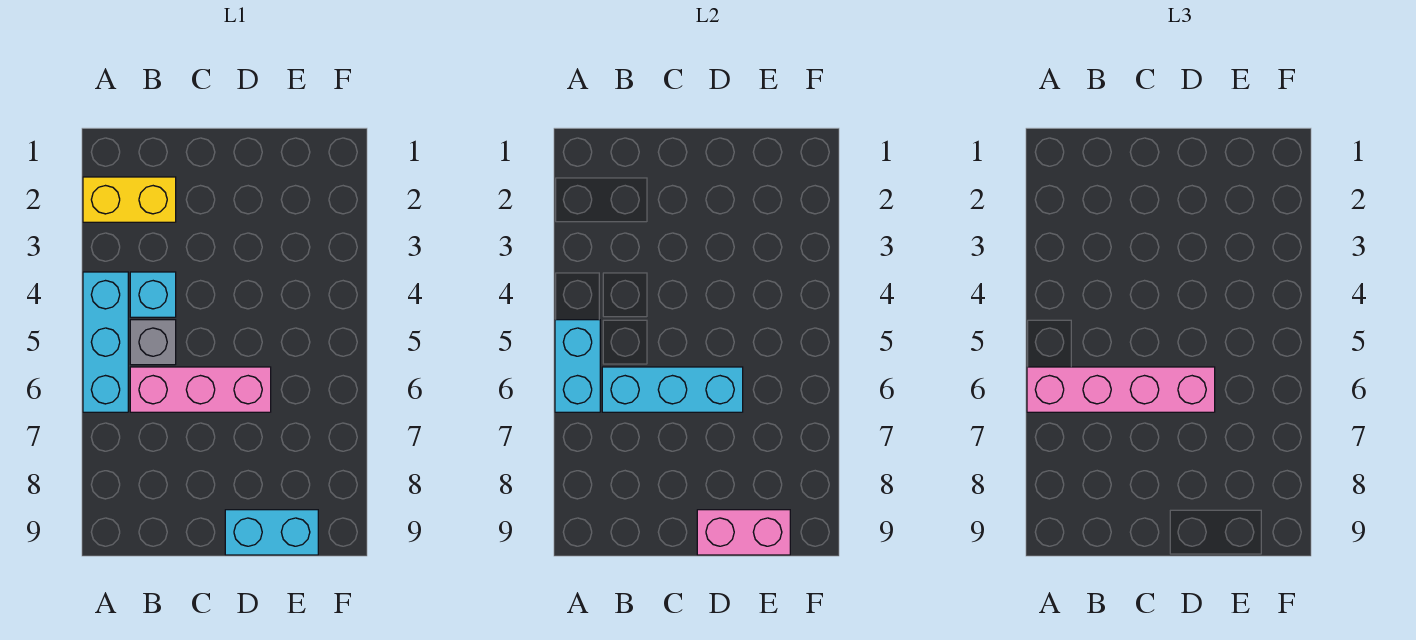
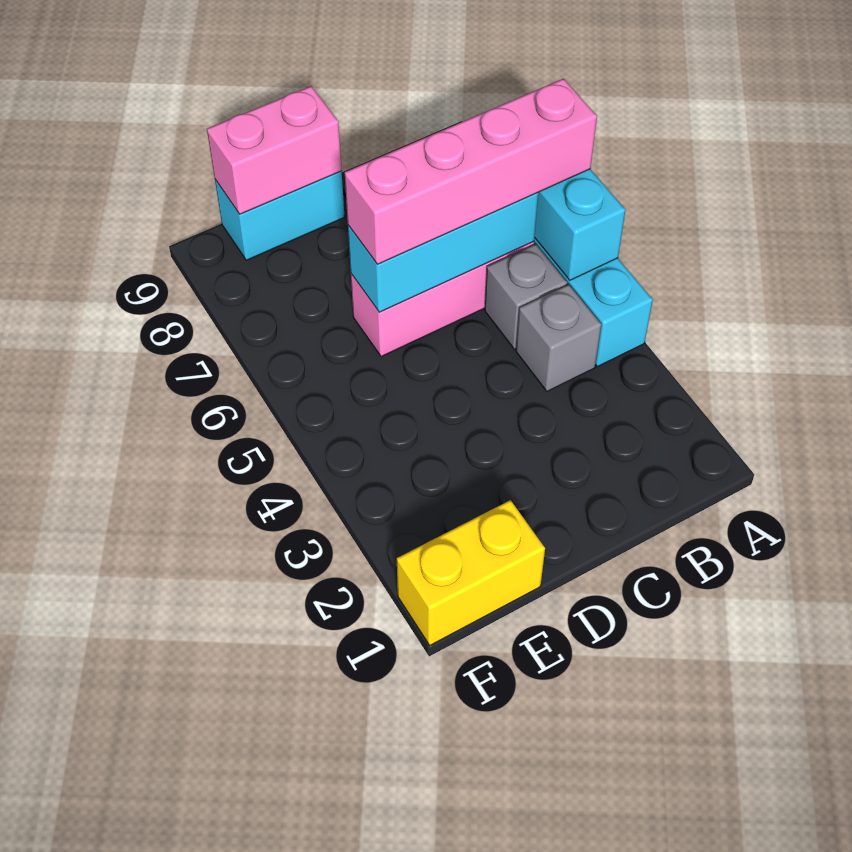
yellow 1x2 brick [83,177,176,222] -> yellow 1x2 brick moved to [397,500,545,645]
cyan 1x1 brick [130,272,176,317] -> grey 1x1 brick [516,284,601,391]

